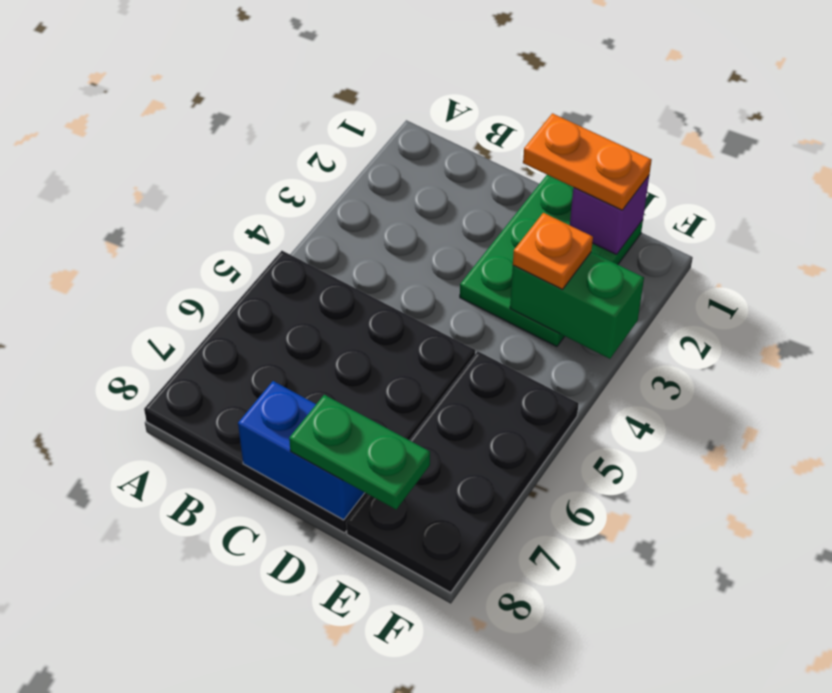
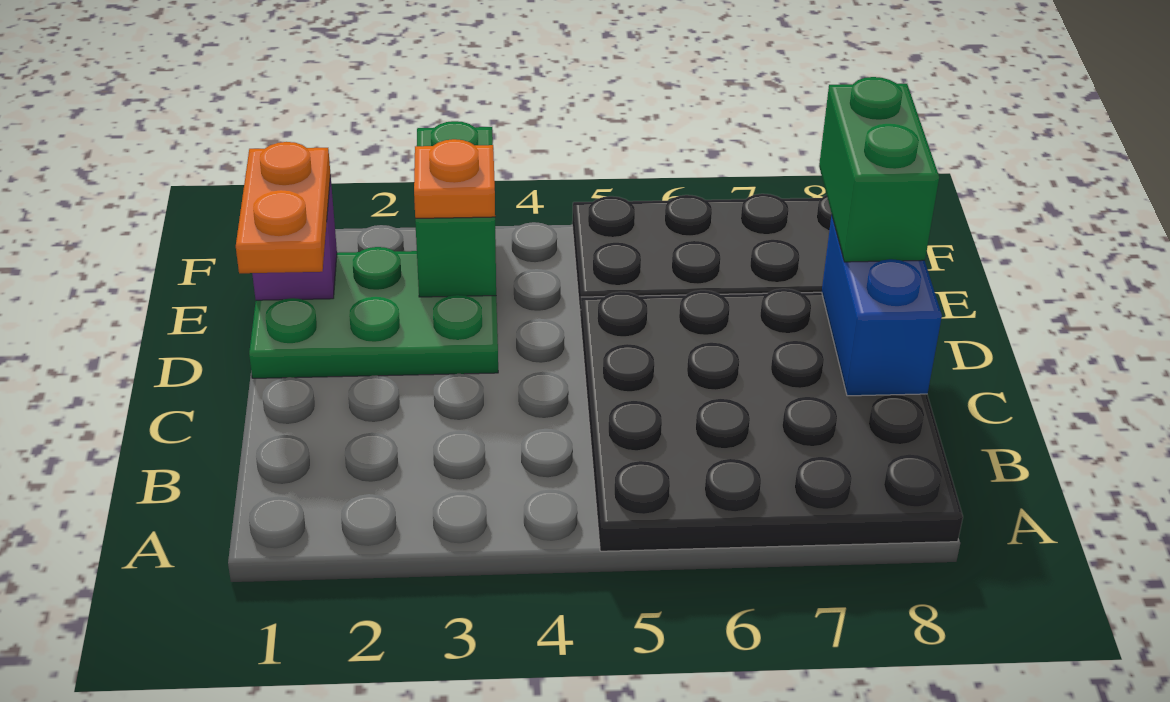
green 1x2 plate [289,395,430,509] -> green 1x2 brick [819,77,939,262]

